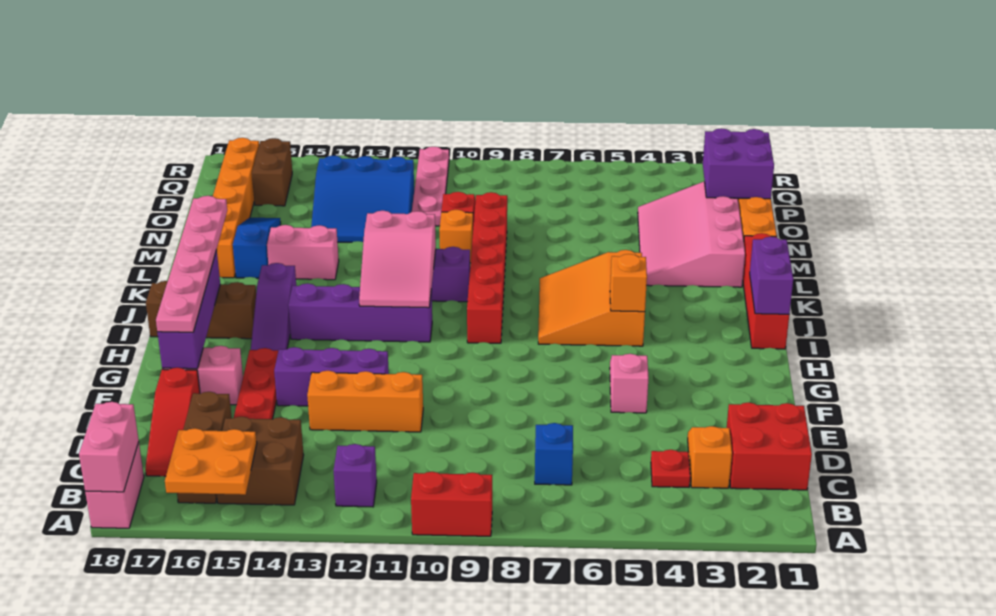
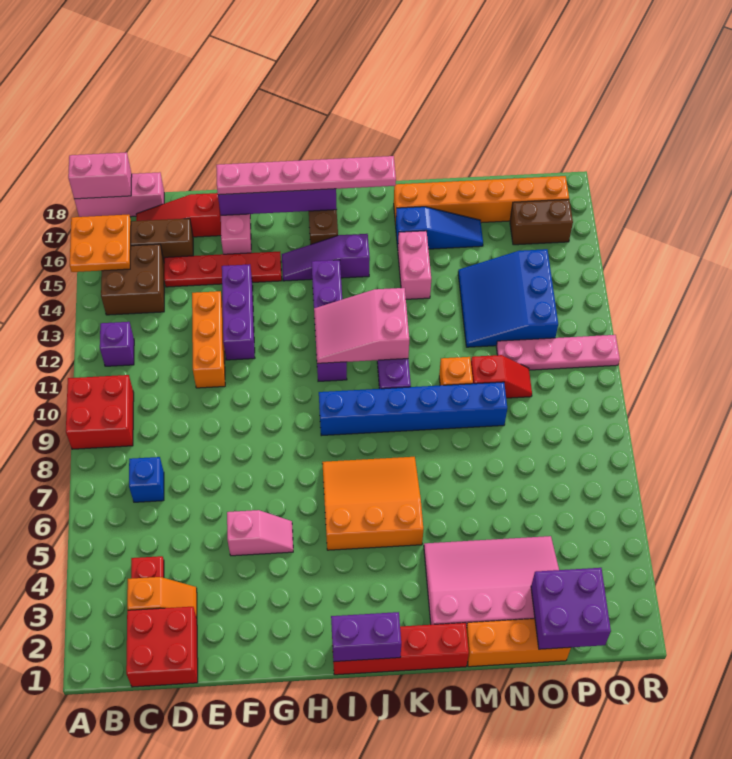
red 1x2 brick [411,472,492,536] -> red 2x2 brick [66,375,134,449]
pink 1x2 brick [85,442,144,528] -> pink 1x3 brick [74,172,164,217]
orange 1x1 brick [610,254,647,312] -> none
red 1x6 brick [467,192,507,343] -> blue 1x6 brick [319,382,507,436]

